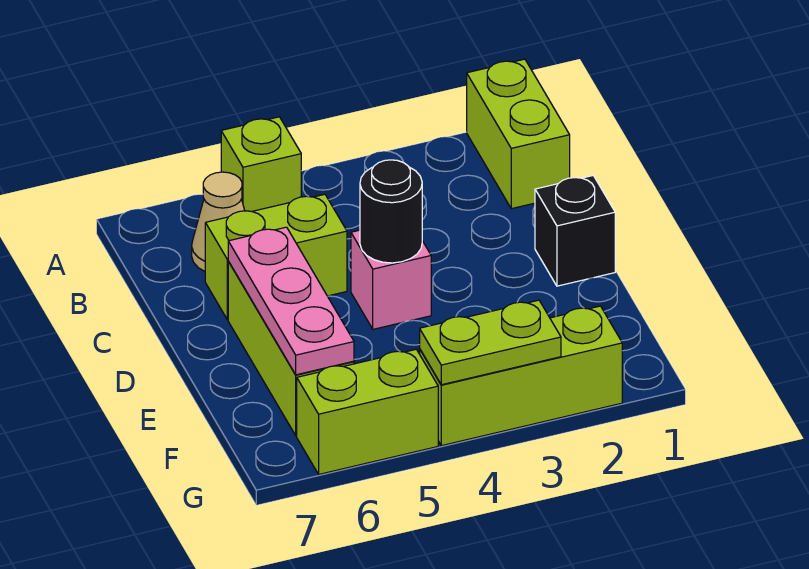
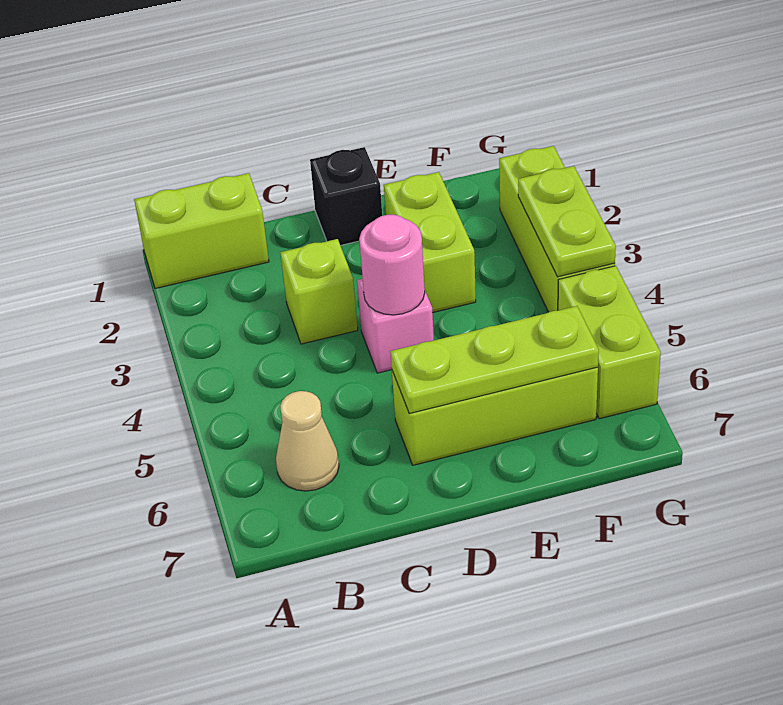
lime 1x1 brick [221,117,301,211] -> lime 1x1 brick moved to [280,239,358,344]
lime 1x2 brick [205,194,347,319] -> lime 1x2 brick moved to [384,172,476,313]
black 1x1 round brick [360,160,422,263] -> pink 1x1 round brick [359,215,425,315]
pink 1x3 plate [228,227,354,375] -> lime 1x3 plate [390,306,599,413]

